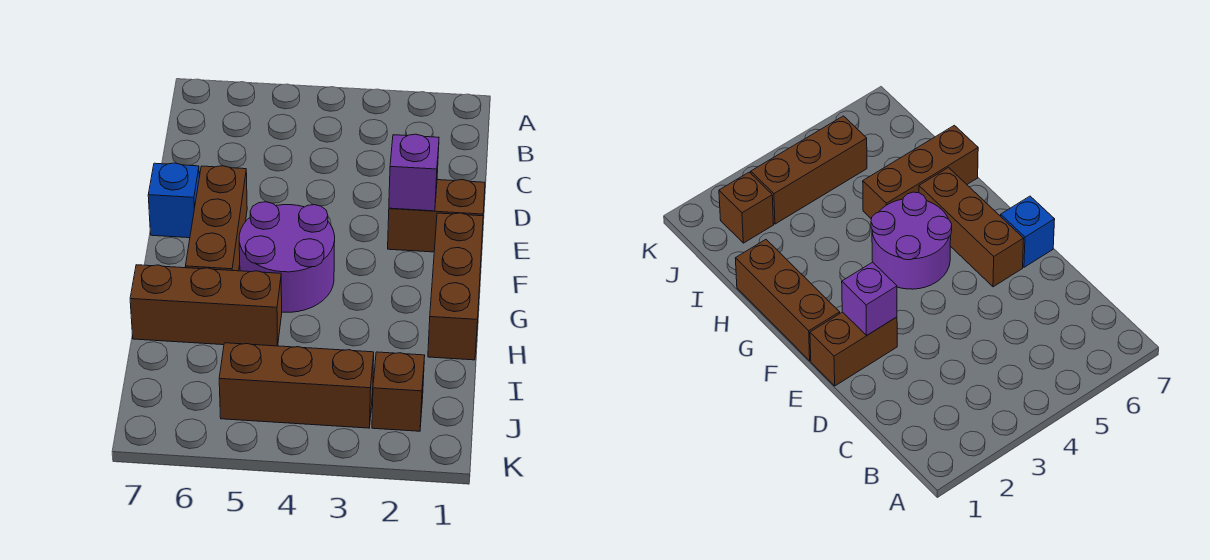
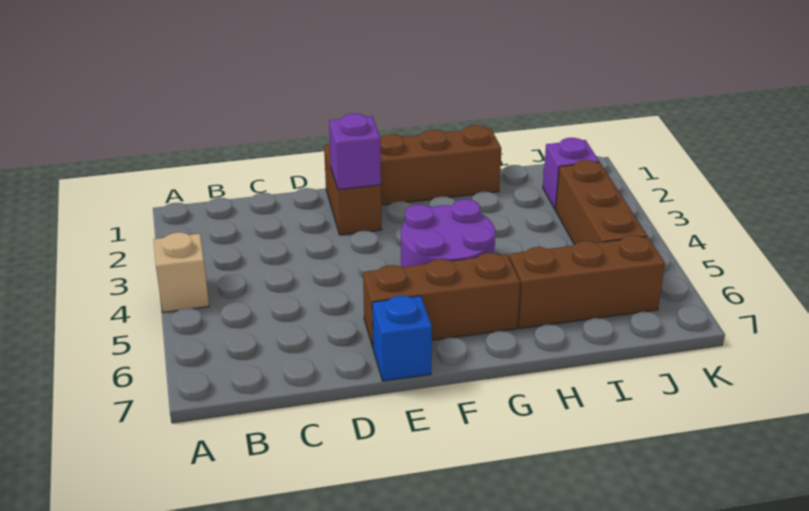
none -> tan 1x1 brick [154,232,209,312]
brown 1x3 brick [130,265,282,346] -> brown 1x3 brick turned to [509,235,665,328]
brown 1x1 brick [372,352,425,431] -> purple 1x1 brick [543,138,599,210]

